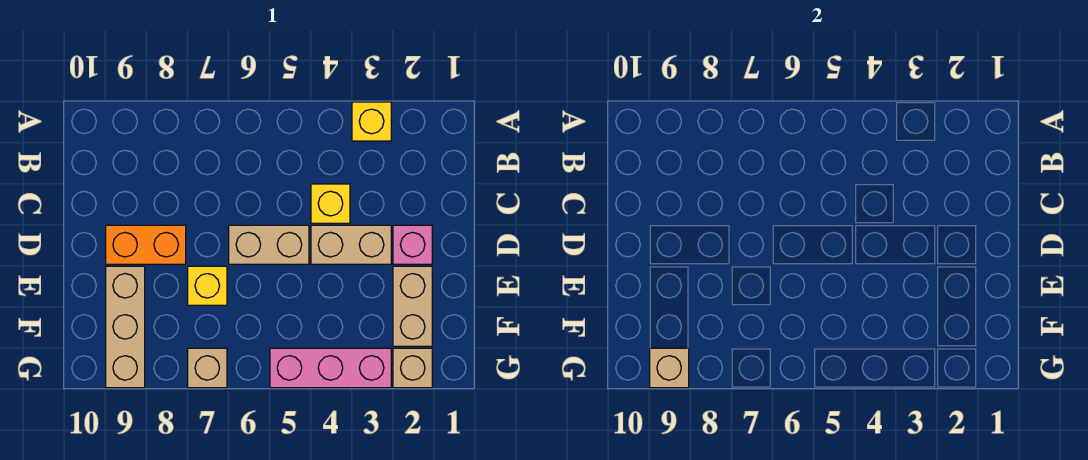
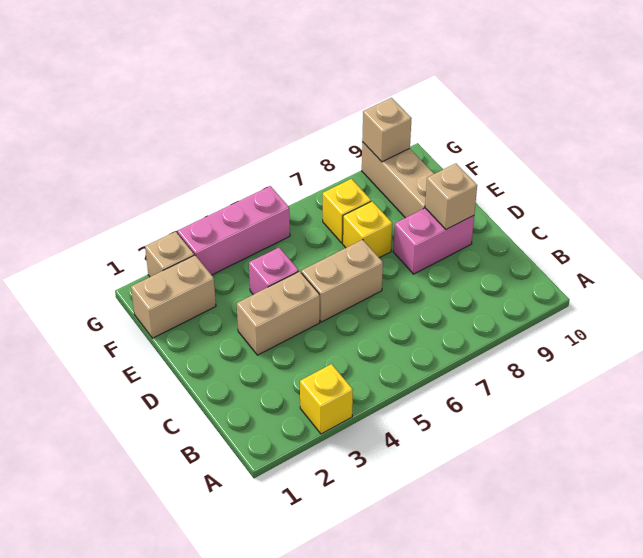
yellow 1x1 brick [311,184,350,223] -> yellow 1x1 brick moved to [323,179,371,243]
pink 1x1 brick [393,225,432,264] -> pink 1x1 brick moved to [249,248,299,295]
orange 1x2 brick [106,225,186,264] -> pink 1x2 brick [393,208,474,274]
tan 1x2 brick [393,266,432,346] -> tan 1x2 brick turned to [131,255,216,338]
tan 1x1 brick [188,348,227,388] -> tan 1x1 brick moved to [425,164,477,229]

